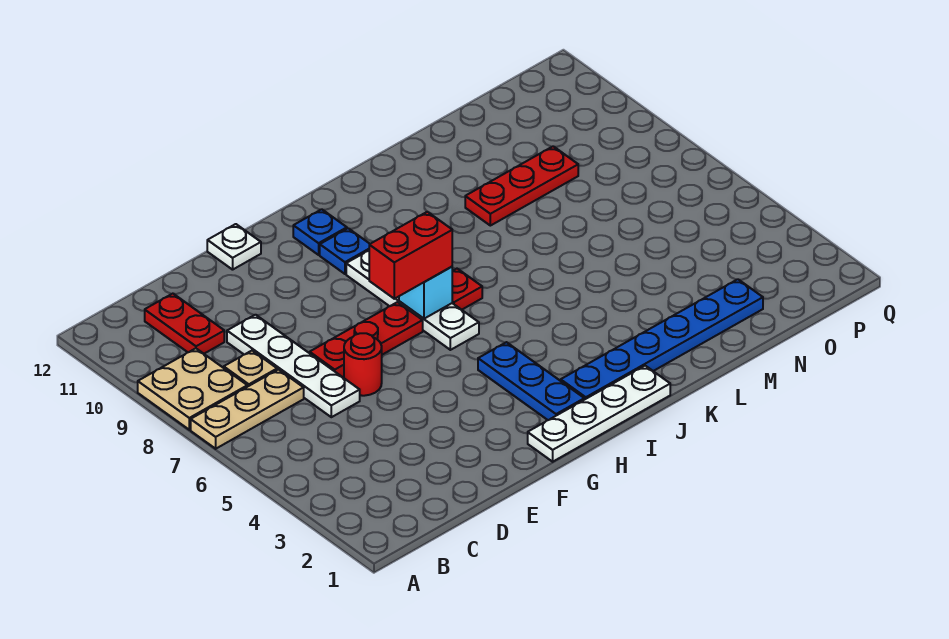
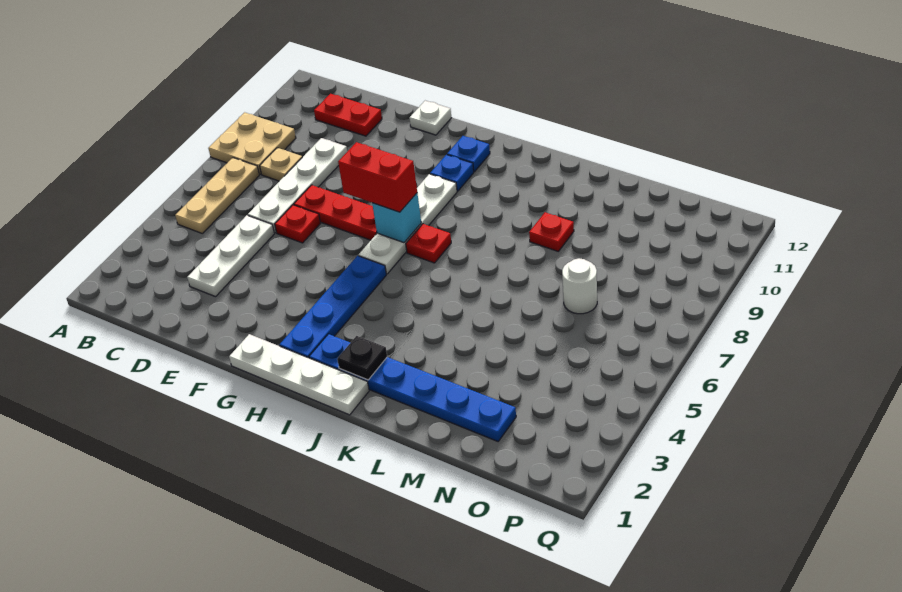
tan 1x3 plate [191,369,304,449] -> tan 1x3 plate turned to [175,158,259,233]
red 1x2 plate [145,294,224,354] -> red 1x2 plate turned to [314,94,382,136]
none -> white 1x3 plate [187,215,274,297]
red 1x1 round brick [344,333,382,396] -> red 1x1 plate [275,205,321,243]
blue 1x3 plate [478,342,584,420] -> blue 1x4 plate [280,256,386,358]
none -> black 1x1 plate [337,336,387,380]
red 1x3 plate [465,146,578,226] -> red 1x1 plate [529,212,574,251]
none -> white 1x1 round brick [562,258,597,314]

